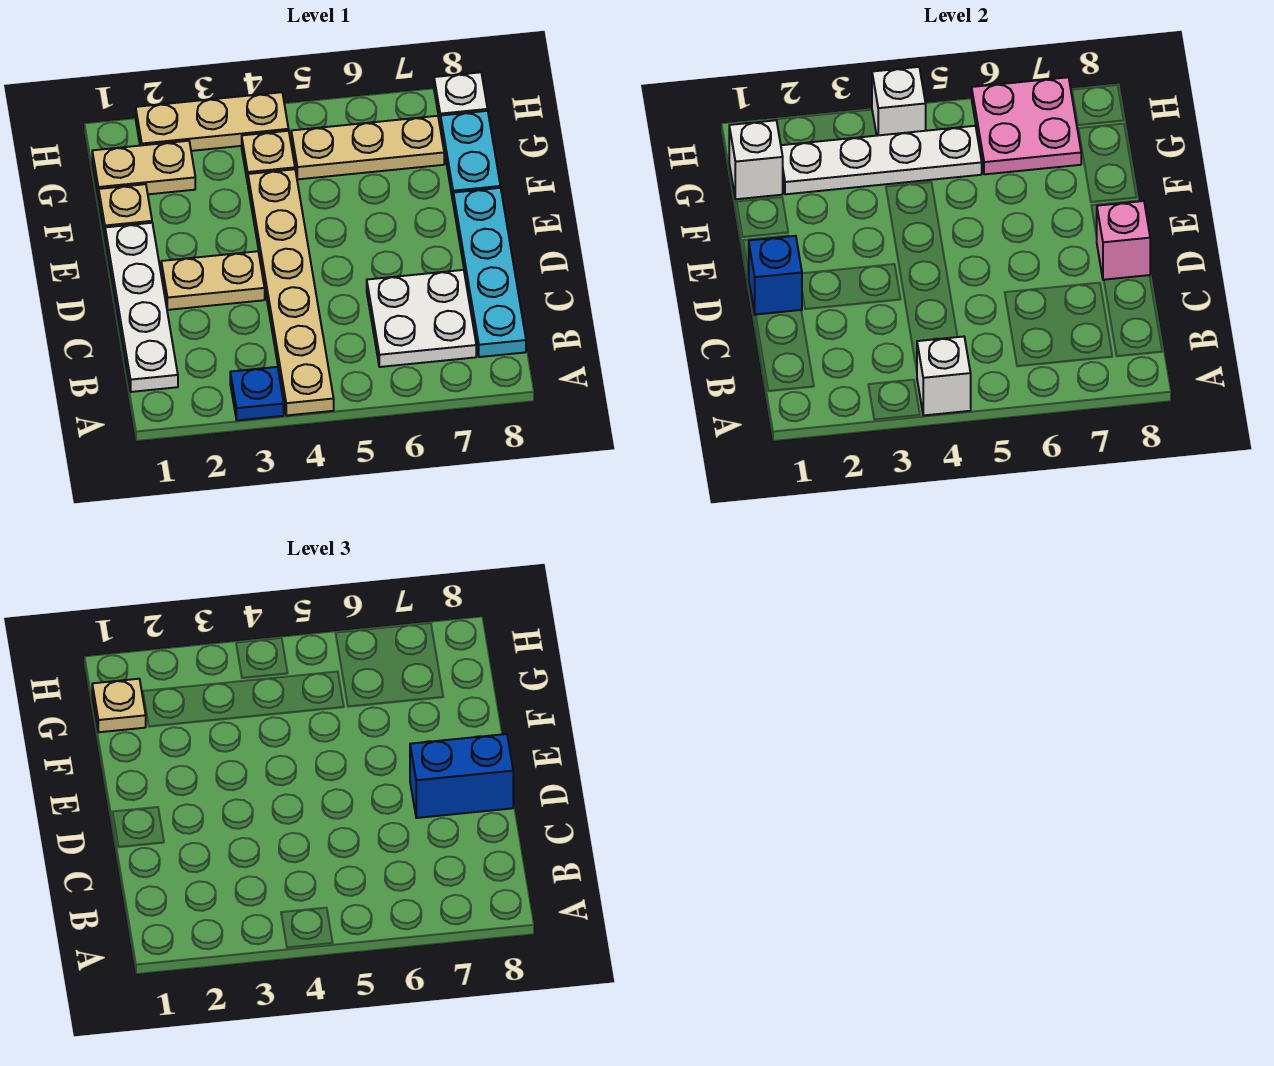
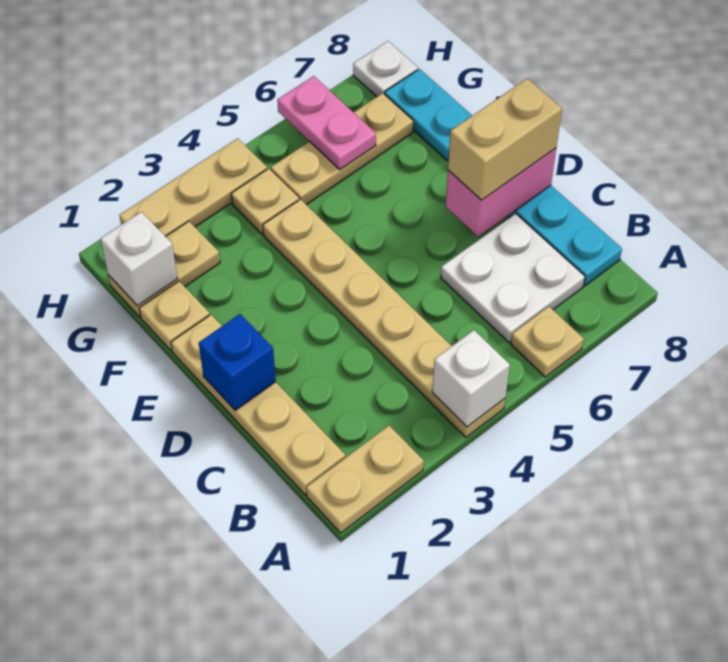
blue 1x1 plate [230,367,284,420] -> none
white 1x4 plate [105,223,178,392] -> tan 1x4 plate [171,315,345,495]
tan 1x2 plate [161,251,265,310] -> tan 1x2 plate moved to [306,425,424,533]
blue 1x2 brick [410,734,513,818] -> tan 1x2 brick [448,78,562,200]
pink 1x1 brick [1097,201,1150,280] -> pink 1x2 brick [446,148,556,237]
tan 1x1 plate [92,679,146,732] -> tan 1x1 plate moved to [511,306,584,377]
white 1x4 plate [781,126,982,194] -> none
pink 2x2 plate [972,77,1081,174] -> pink 1x2 plate [277,76,376,169]
white 1x1 brick [872,67,926,136] -> none

